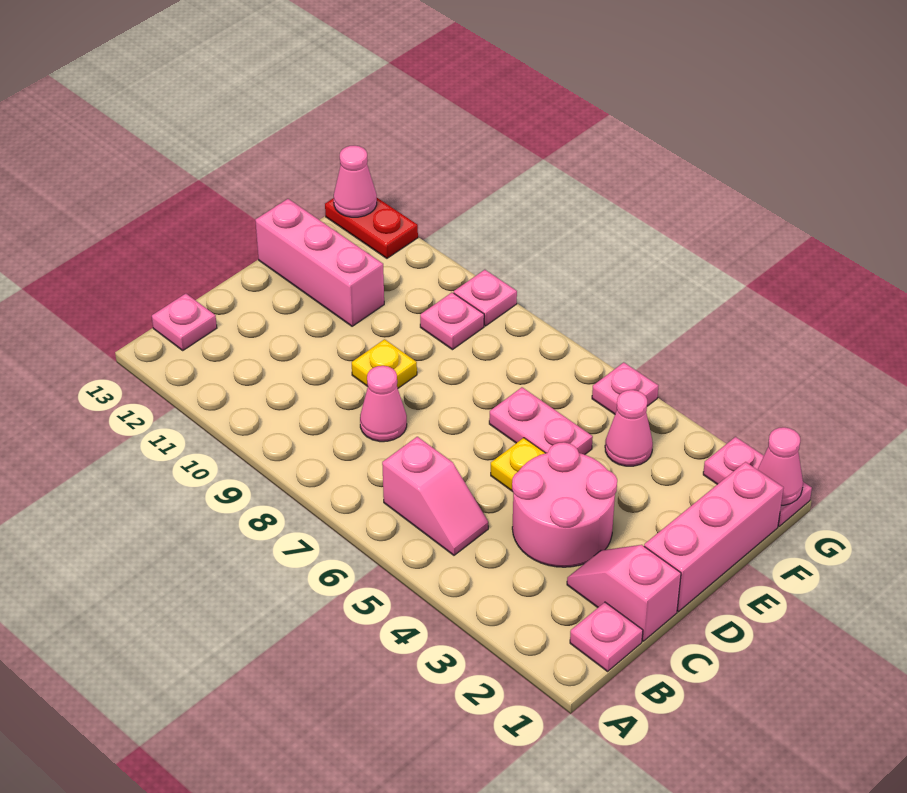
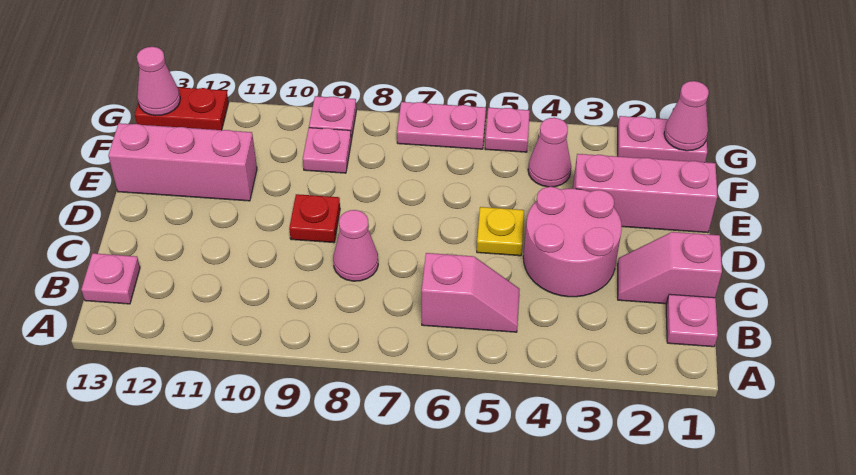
pink 1x3 brick [644,462,784,612] -> pink 1x3 brick turned to [573,154,718,233]
yellow 1x1 plate [352,339,417,388] -> red 1x1 plate [289,194,340,243]
pink 1x2 plate [489,387,593,455] -> pink 1x2 plate moved to [397,102,486,149]

